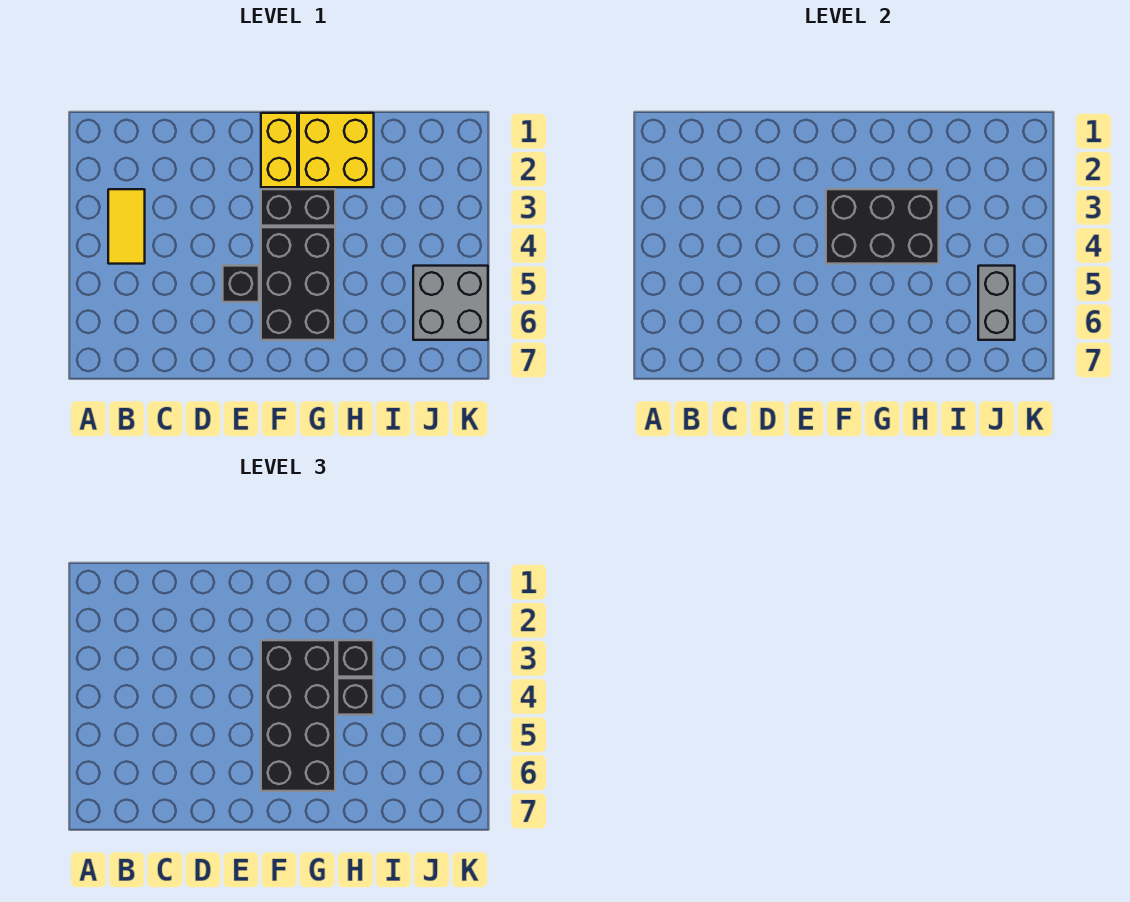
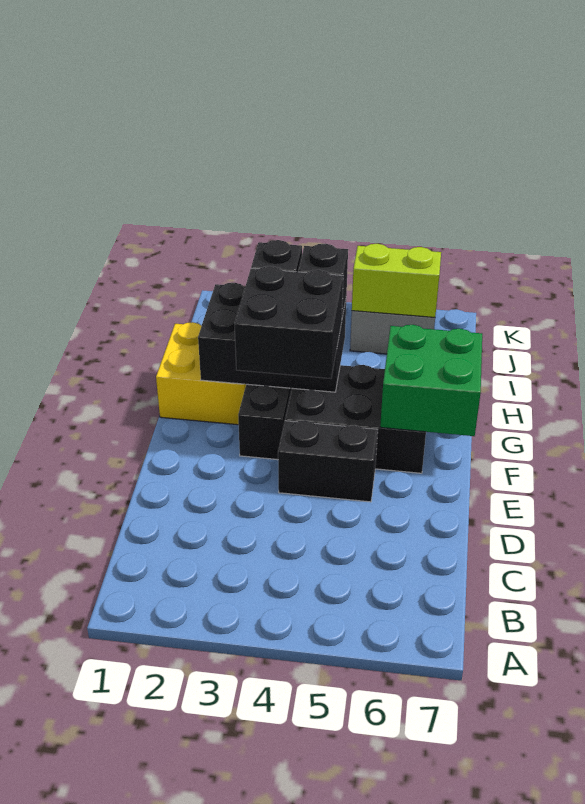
yellow 1x2 tile [108,189,145,264] -> none
black 1x1 brick [223,266,259,302] -> black 1x2 brick [278,421,378,502]
yellow 1x2 brick [261,113,297,187] -> none
black 2x3 brick [826,189,939,264] -> black 2x3 brick turned to [198,283,347,392]
black 2x4 brick [261,640,335,791] -> black 2x2 brick [235,266,343,379]
none -> green 2x2 brick [380,325,482,436]
grey 1x2 brick [978,266,1015,340] -> lime 1x2 brick [352,244,441,317]

